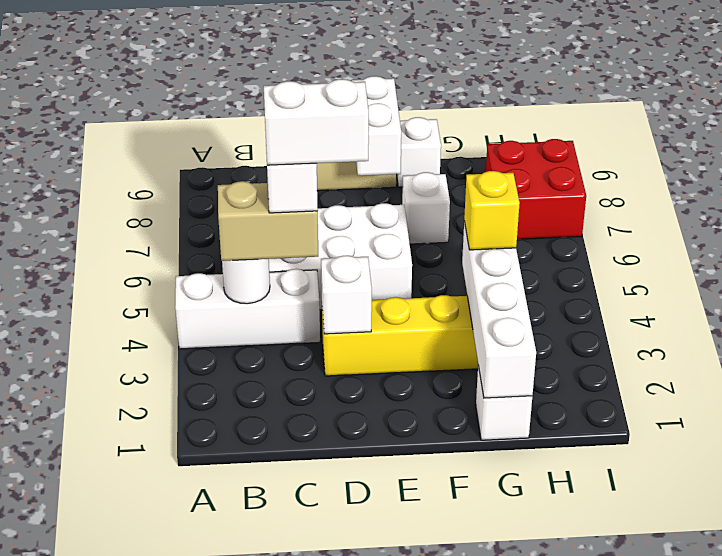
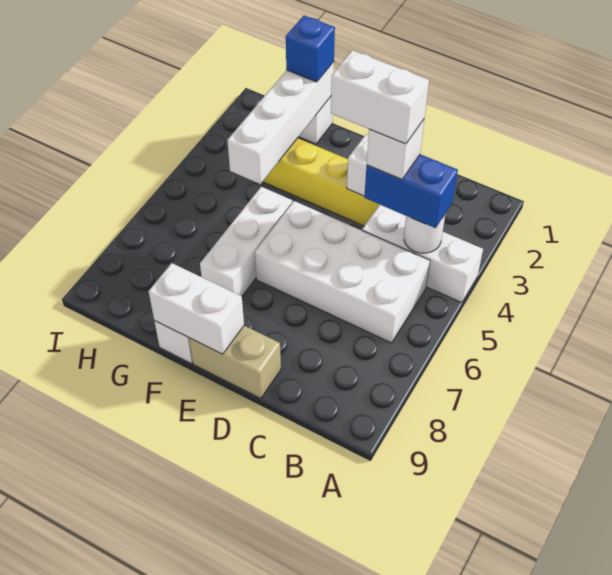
tan 1x2 brick [218,181,318,261] -> blue 1x2 brick [364,154,458,228]
white 1x2 brick [352,76,401,176] -> white 1x2 brick turned to [149,263,244,354]
white 1x1 brick [402,172,450,244] -> white 1x3 brick [200,187,292,296]
none -> blue 1x1 brick [286,16,335,82]
yellow 1x1 brick [464,171,520,250] -> none
red 2x2 brick [486,139,586,239] -> none

